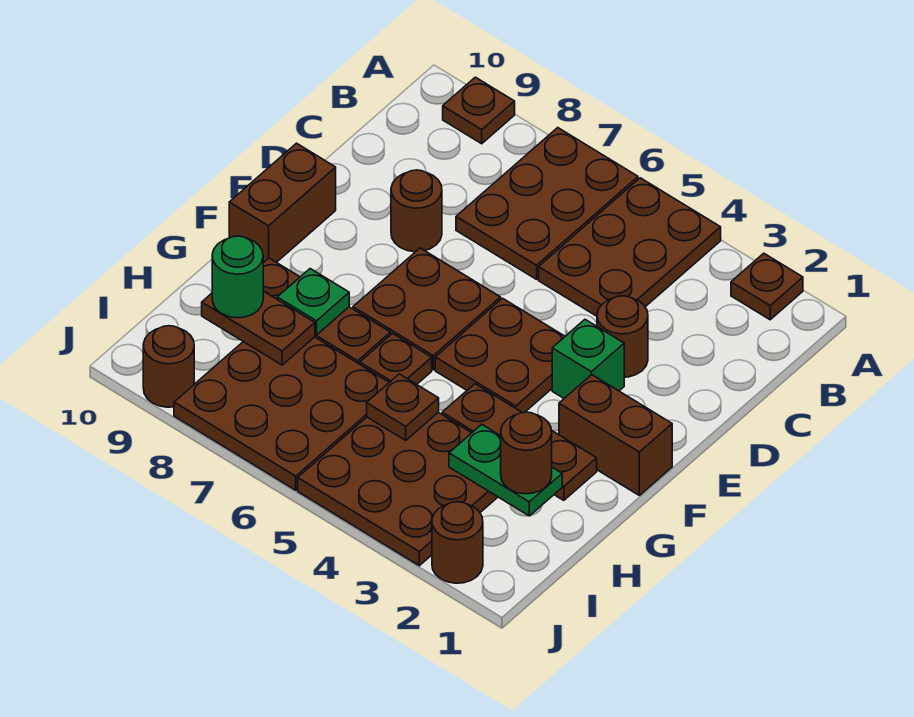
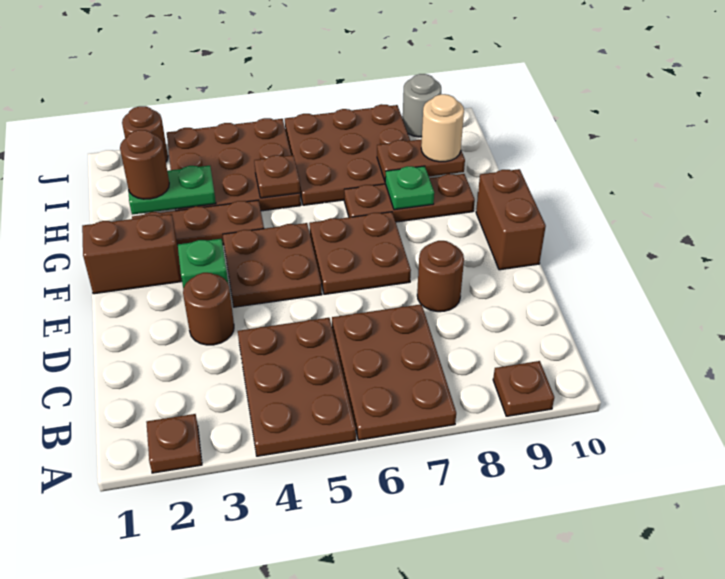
brown 1x1 plate [360,333,432,384] -> none
green 1x1 round brick [212,236,263,318] -> tan 1x1 round brick [421,94,464,162]
brown 1x1 round brick [143,326,194,407] -> grey 1x1 round brick [403,74,441,137]

